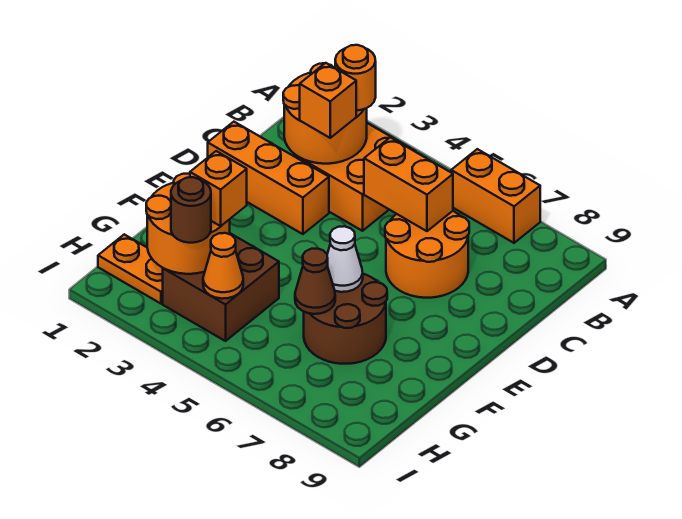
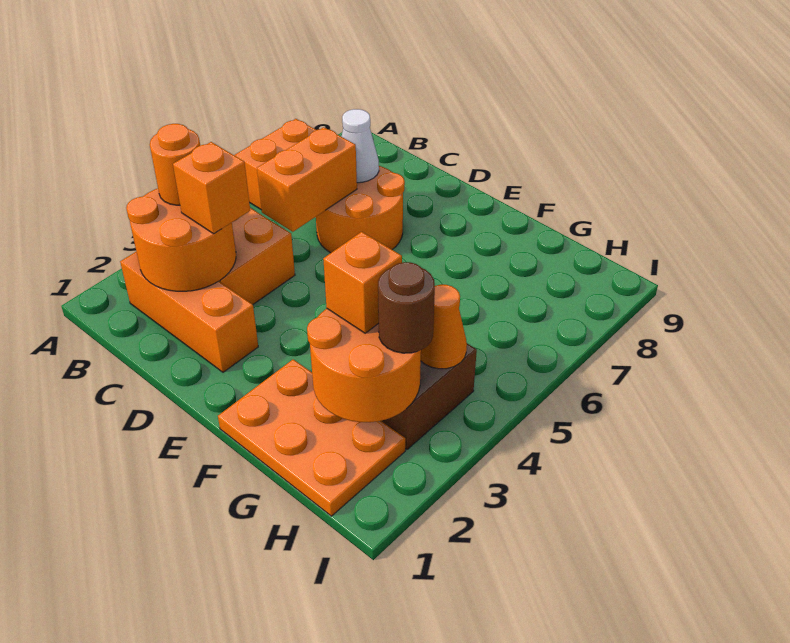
orange 1x3 brick [208,122,329,234] -> orange 1x3 brick turned to [120,252,258,372]
brown 2x2 round brick [304,274,387,364] -> none
white 1x1 cone [327,226,363,292] -> white 1x1 cone moved to [342,109,379,183]
brown 1x1 cone [295,248,335,314] -> none
orange 1x2 plate [98,234,163,304] -> orange 2x3 plate [218,359,405,516]

